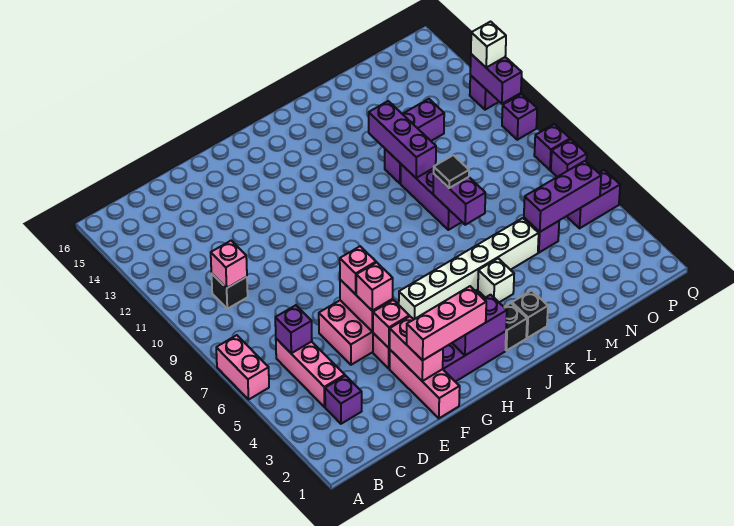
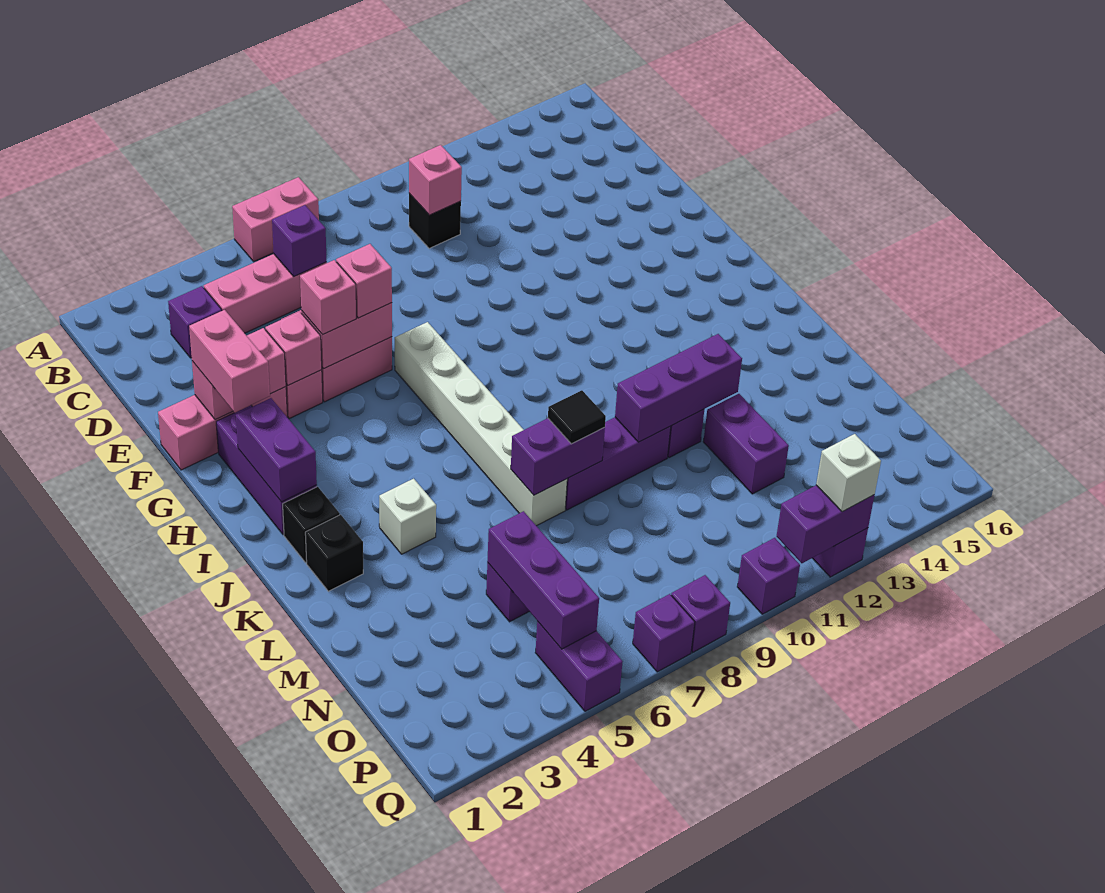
pink 1x3 brick [407,286,486,360] -> pink 1x2 brick [189,310,270,413]
white 1x6 brick [399,218,539,319] -> white 1x6 brick moved to [395,322,567,526]

